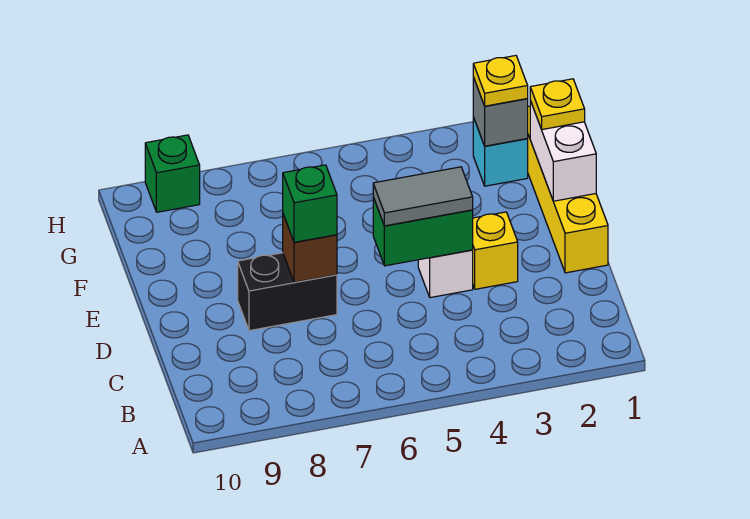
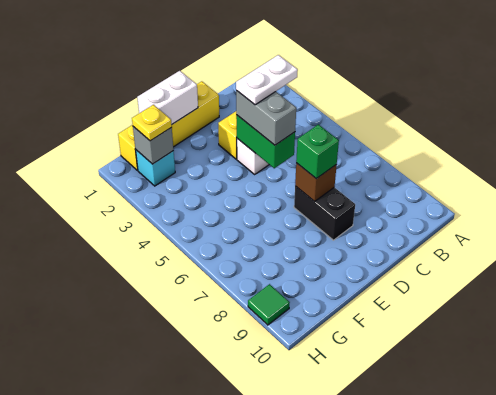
none -> white 1x2 plate [236,55,298,105]
grey 1x2 tile [373,167,473,226] -> grey 1x2 brick [236,90,296,145]
yellow 1x1 plate [530,79,585,129] -> none
green 1x1 brick [145,135,200,212] -> green 1x1 tile [248,284,290,325]

